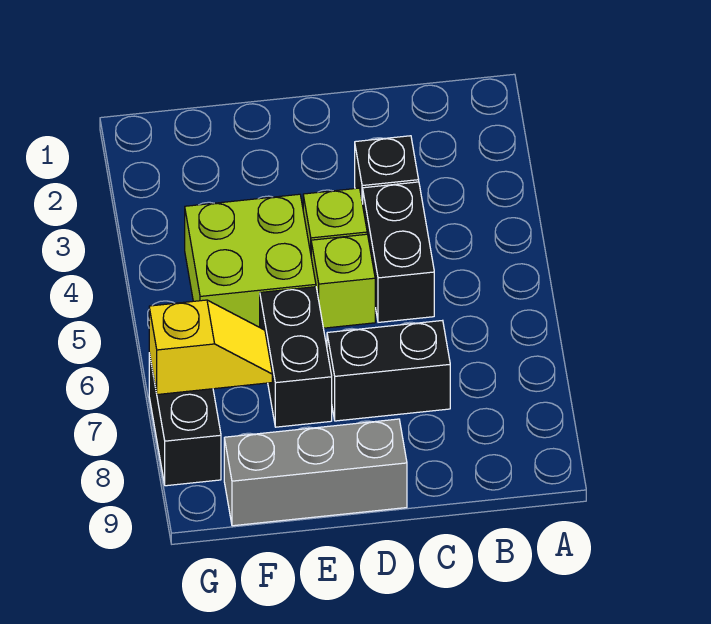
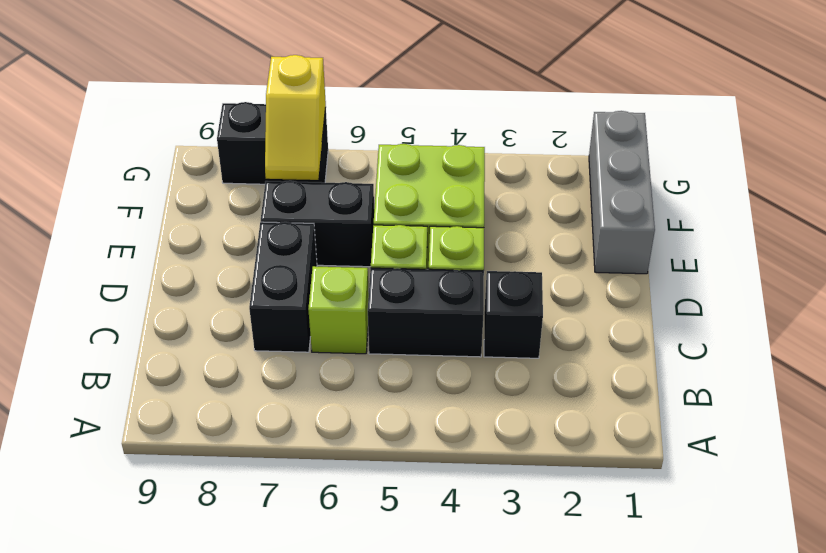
none -> lime 1x1 brick [308,266,369,354]
grey 1x3 brick [224,419,407,526] -> grey 1x3 brick moved to [589,111,655,274]

